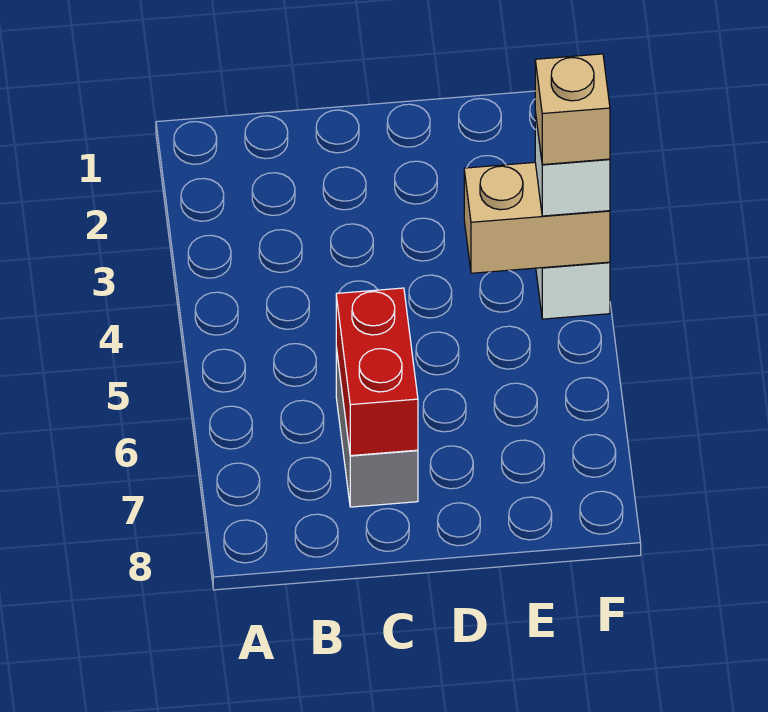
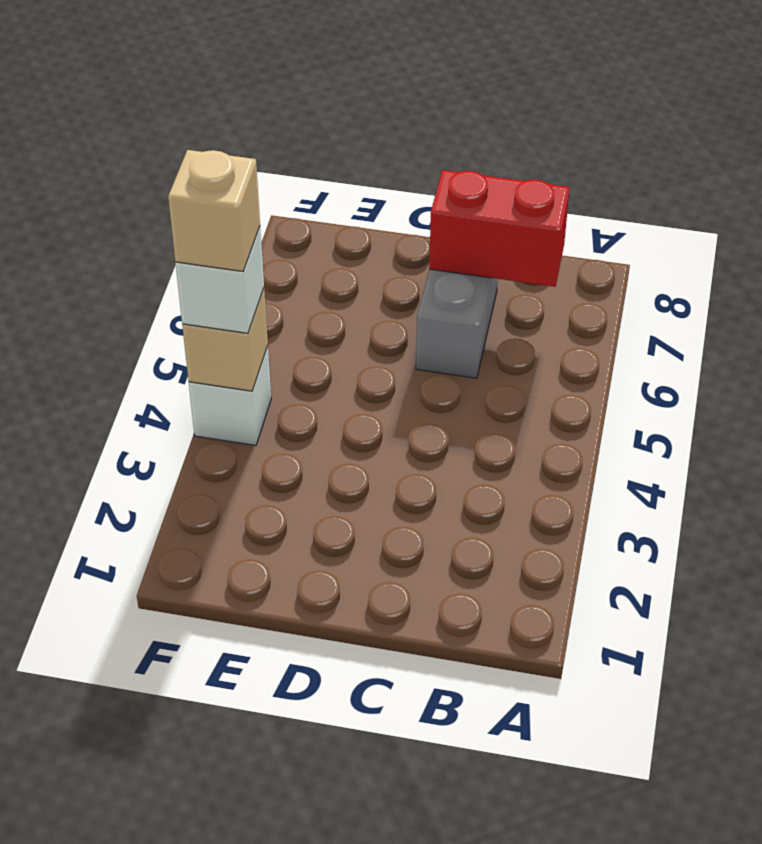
red 1x2 brick [336,288,418,456] -> red 1x2 brick turned to [429,170,570,287]
tan 1x2 brick [464,162,610,273] -> tan 1x1 brick [182,289,268,391]

